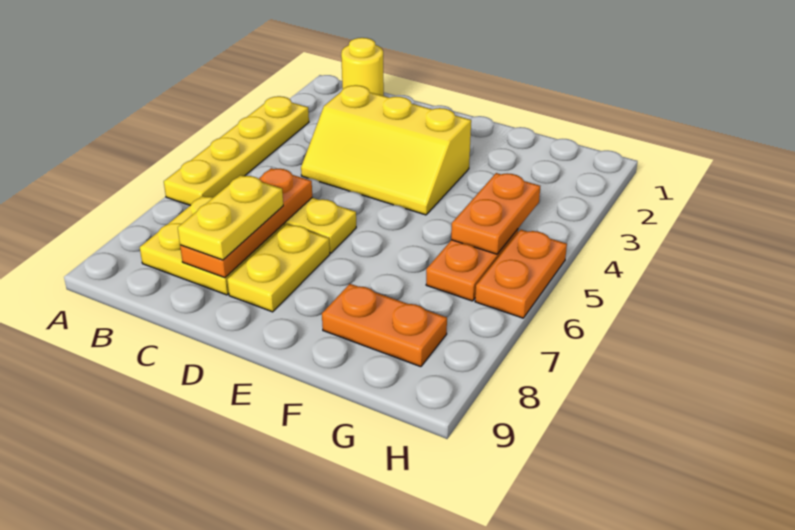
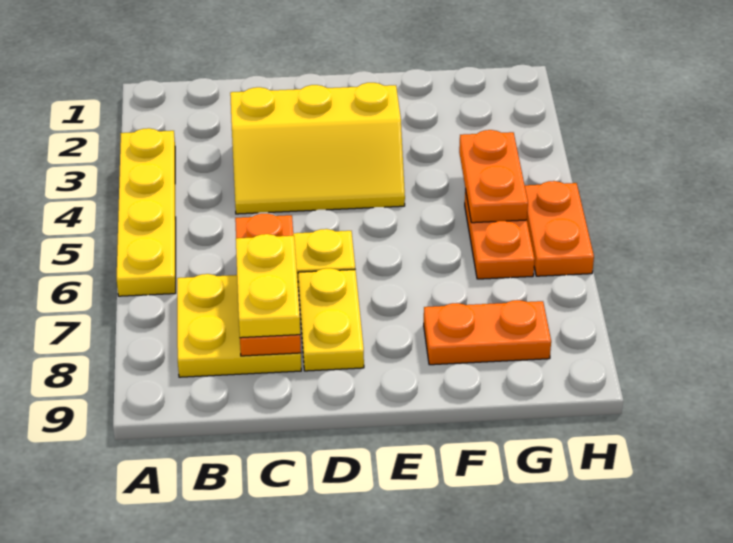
yellow 1x1 round brick [341,38,384,96] -> none

